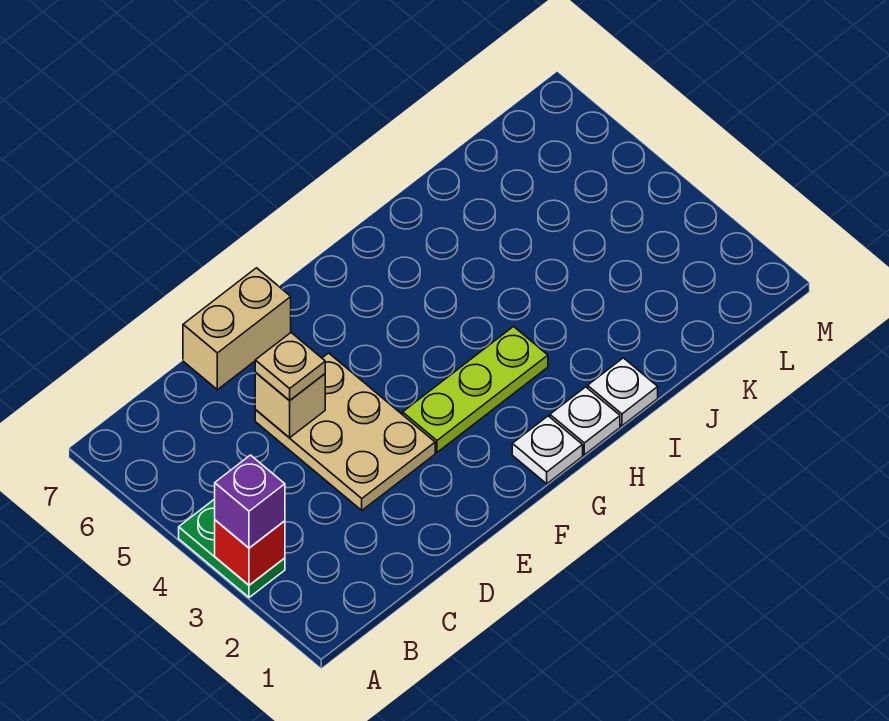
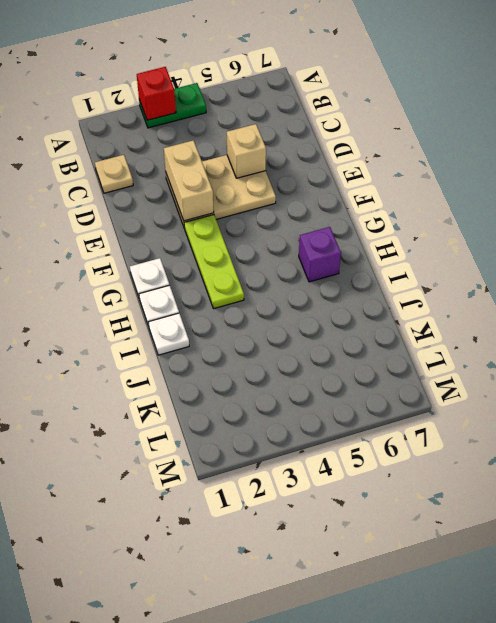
purple 1x1 brick [215,455,285,548] -> purple 1x1 brick moved to [299,227,341,282]
tan 1x1 plate [255,333,325,401] -> tan 1x1 plate moved to [95,155,133,193]
tan 1x2 brick [183,268,291,390] -> tan 1x2 brick moved to [164,140,214,221]

